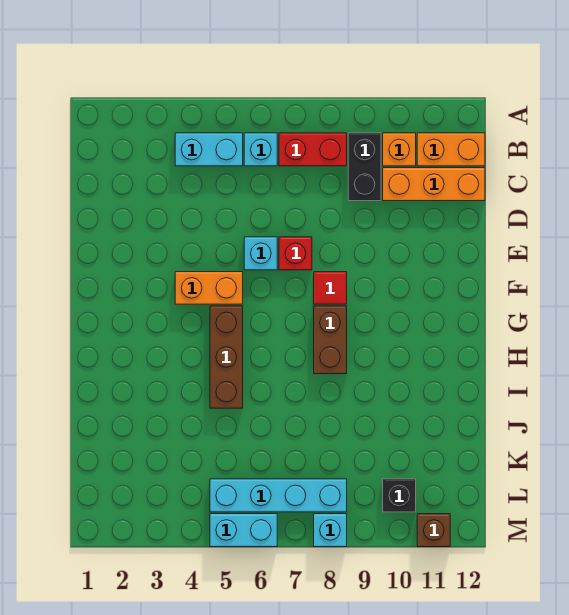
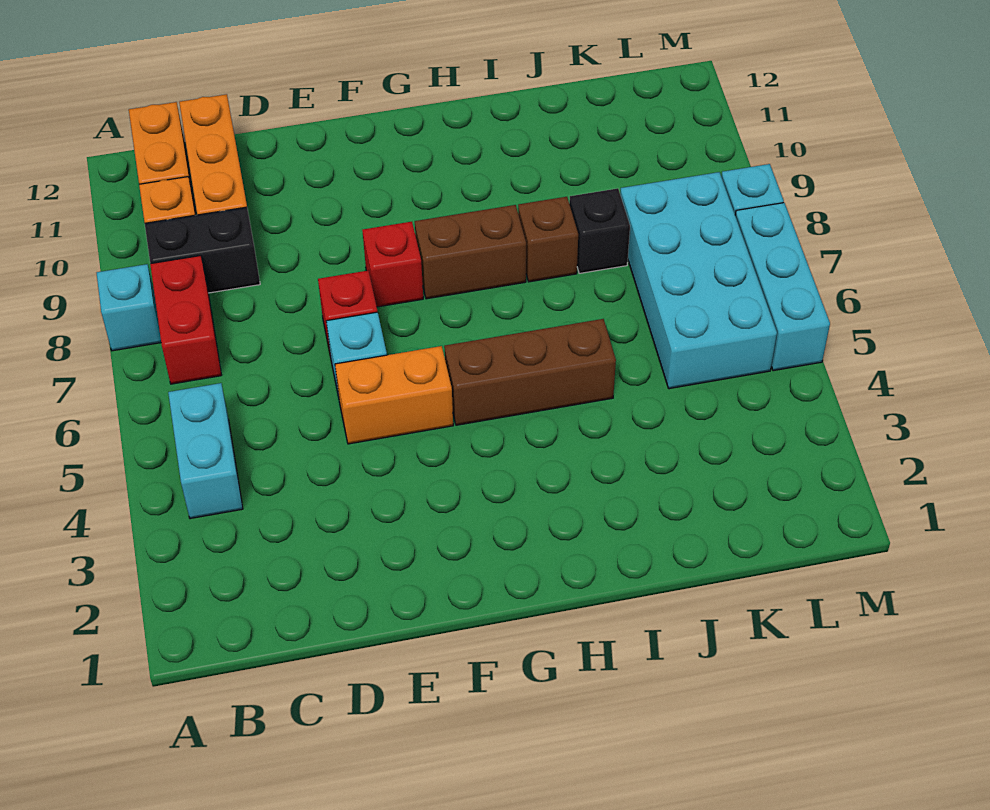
cyan 1x1 brick [244,133,277,166] -> cyan 1x1 brick moved to [97,264,161,351]
orange 1x2 brick [175,272,243,304] -> orange 1x2 brick turned to [335,346,453,444]
red 1x1 tile [314,272,347,304] -> red 1x1 brick [362,222,423,307]
cyan 1x4 brick [210,479,347,512] -> cyan 2x4 brick [620,172,777,389]
black 1x1 brick [383,479,416,512] -> black 1x1 brick moved to [569,188,630,273]
cyan 1x2 brick [210,514,277,547] -> cyan 1x3 brick [735,203,830,371]
brown 1x1 brick [417,514,450,547] -> brown 1x1 brick moved to [518,197,578,282]

